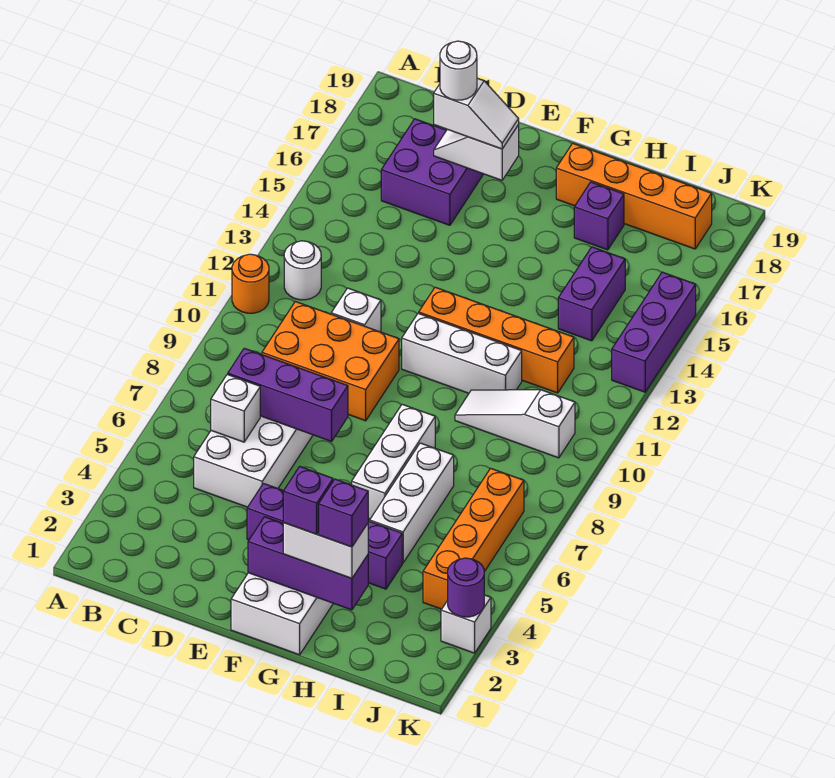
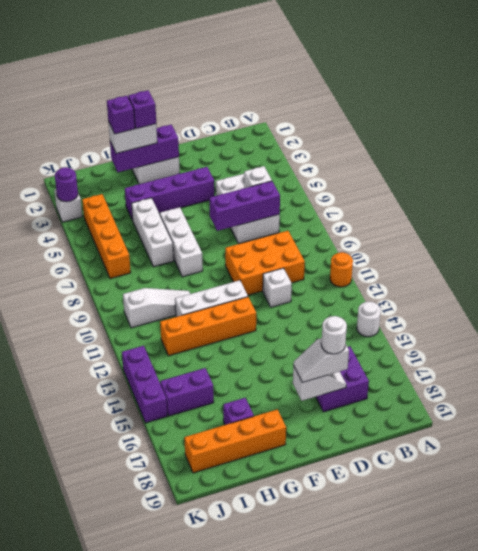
white 1x1 round brick [284,241,321,300] -> white 1x1 round brick moved to [357,302,381,337]
purple 1x2 brick [558,247,625,341] -> purple 1x2 brick turned to [160,368,214,416]

